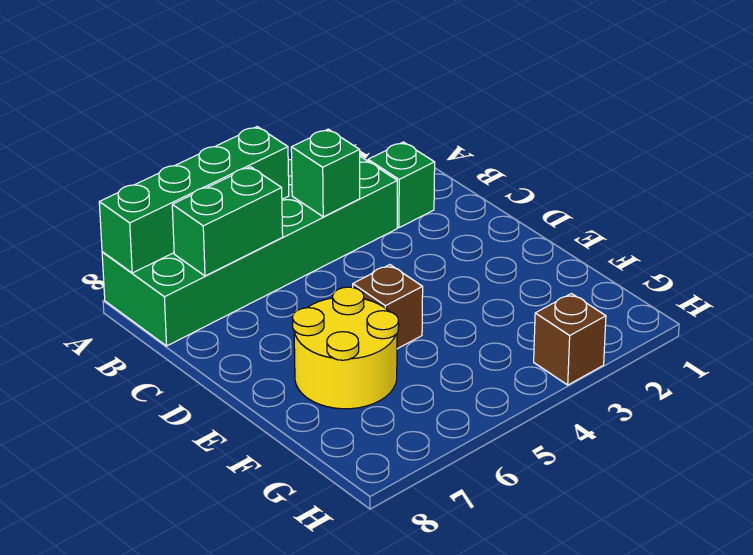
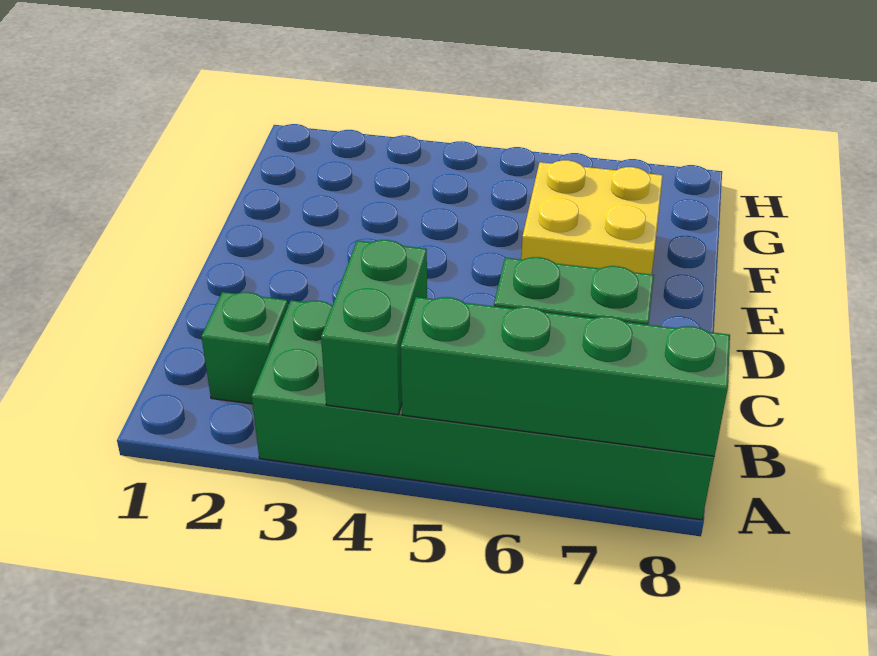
green 1x1 brick [291,129,360,217] -> green 1x2 brick [321,240,427,415]
brown 1x1 brick [353,265,423,349] -> none
yellow 2x2 round brick [293,287,399,409] -> yellow 2x2 brick [521,160,663,274]
brown 1x1 brick [534,294,606,385] -> none

